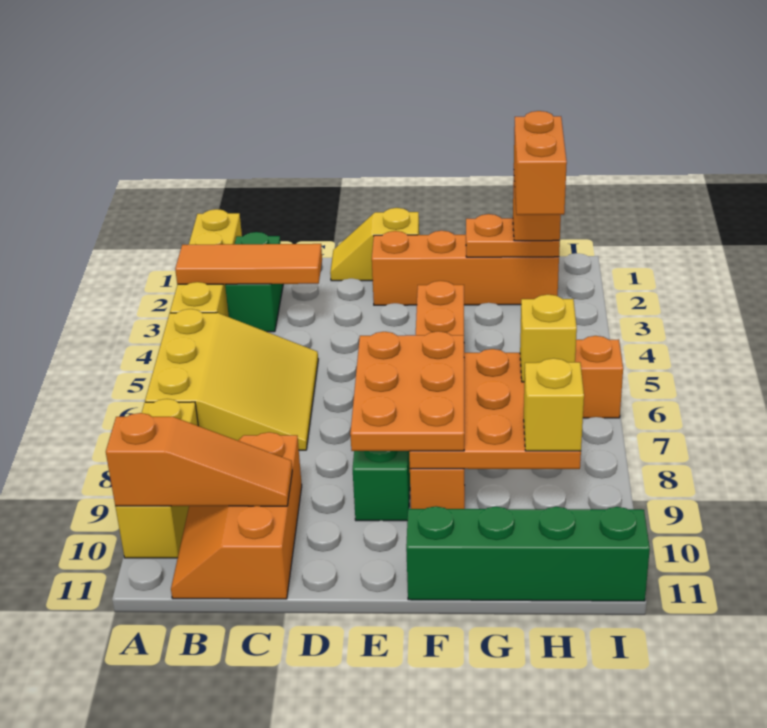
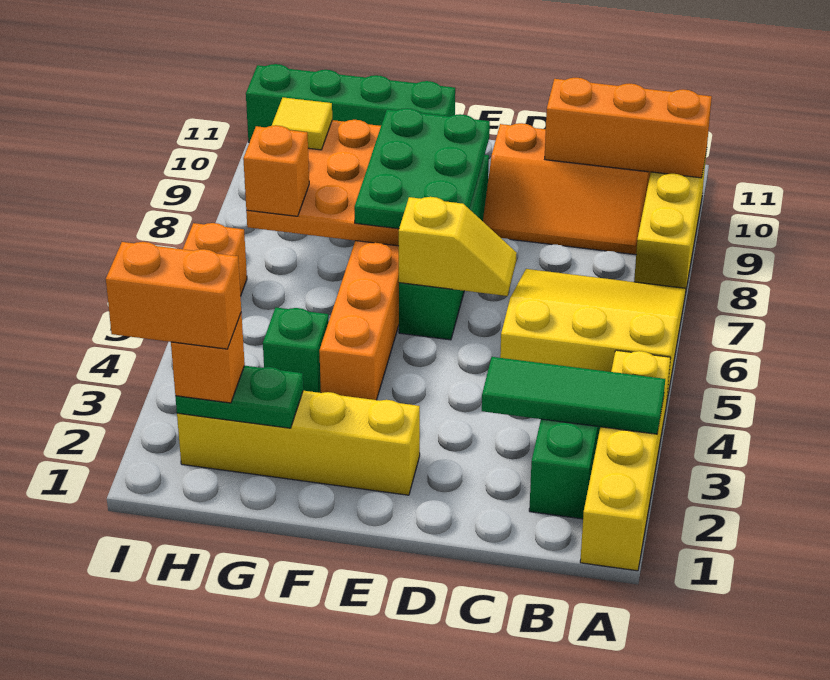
orange 1x3 tile [175,244,322,284] -> green 1x3 tile [482,357,665,434]
yellow 3x3 slope [145,309,318,450] -> yellow 3x3 slope turned to [500,269,686,404]
orange 1x3 slope [106,413,292,506] -> orange 1x3 brick [545,78,712,178]
orange 2x3 slope [171,432,302,599] -> orange 2x3 slope turned to [483,123,651,255]
yellow 1x2 slope [330,208,419,281] -> yellow 1x2 slope moved to [399,197,517,296]
orange 1x4 brick [372,231,559,305] -> yellow 1x4 brick [177,391,420,495]
orange 2x3 plate [350,331,464,451] -> green 2x3 plate [354,108,490,229]
orange 1x2 plate [466,214,560,257] -> green 1x2 plate [175,366,303,428]
none -> green 1x1 brick [263,308,329,393]
orange 1x2 brick [514,111,567,215] -> orange 1x2 brick turned to [106,242,241,349]
yellow 1x1 brick [520,295,577,382] -> orange 1x1 brick [243,125,309,216]
yellow 1x1 brick [524,358,584,451] -> yellow 1x1 tile [272,97,332,150]

